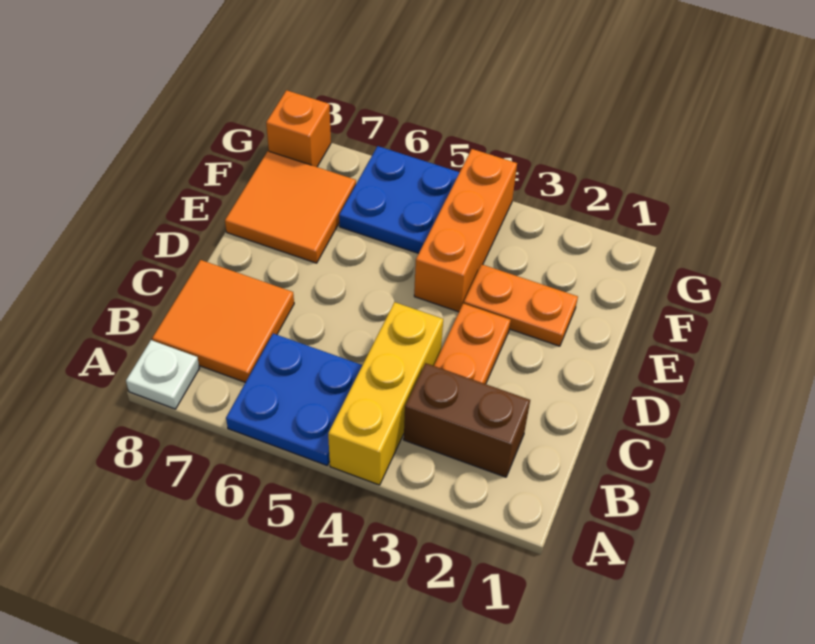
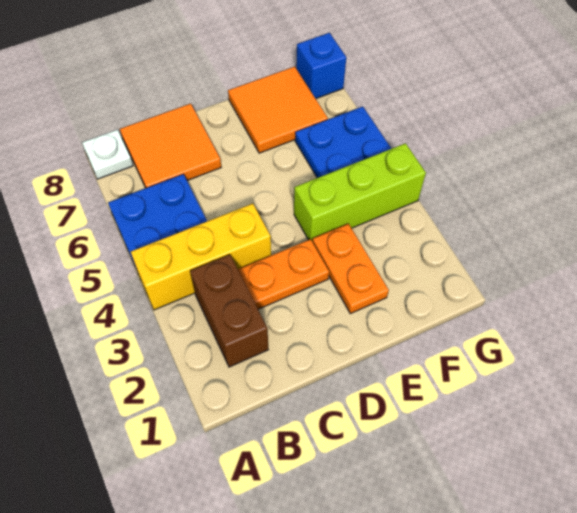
orange 1x3 brick [414,149,517,312] -> lime 1x3 brick [294,143,426,240]
orange 1x1 brick [266,90,331,167] -> blue 1x1 brick [296,33,346,99]

